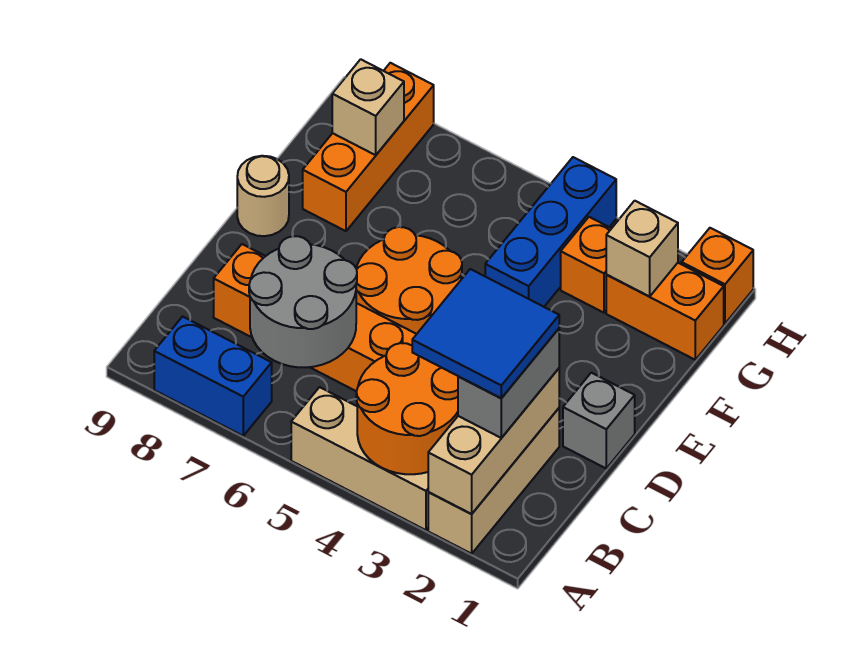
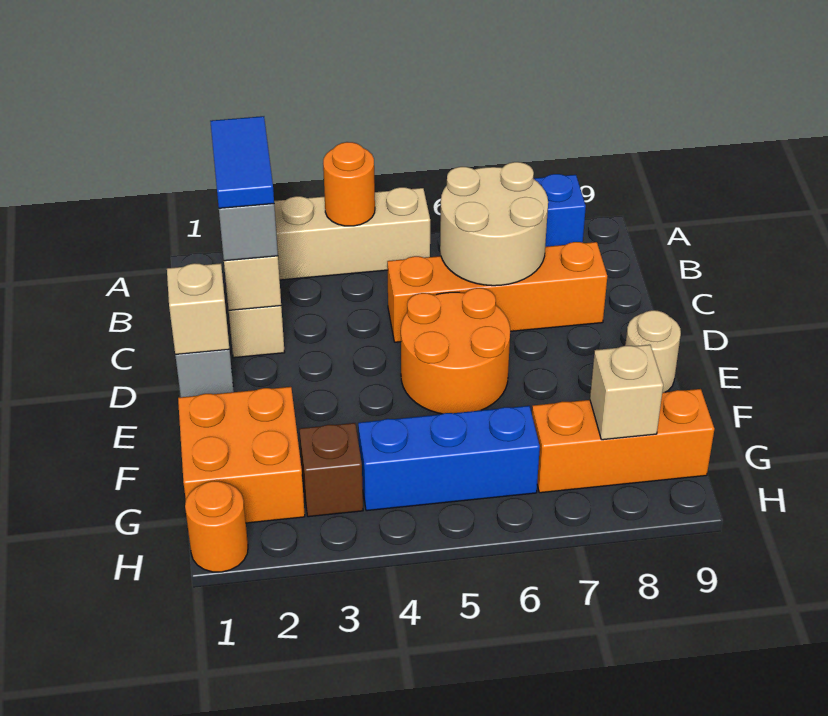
orange 2x2 round brick [356,343,458,474] -> orange 1x1 round brick [323,142,375,226]
blue 2x2 tile [412,269,559,398] -> blue 1x2 tile [210,116,274,208]
grey 2x2 round brick [249,236,357,368] -> tan 2x2 round brick [440,162,548,286]
blue 1x3 brick [485,157,616,307] -> blue 1x3 brick turned to [358,406,540,511]
orange 1x3 brick [303,63,434,231] -> orange 1x3 brick turned to [532,389,714,493]
orange 1x2 brick [606,263,724,360] -> orange 2x2 brick [178,387,305,523]
tan 1x1 brick [606,201,678,297] -> tan 1x1 brick moved to [167,263,229,354]
orange 1x1 brick [561,217,612,313] -> brown 1x1 brick [299,423,363,517]
orange 1x1 brick [682,228,753,323] -> orange 1x1 round brick [185,481,248,572]

